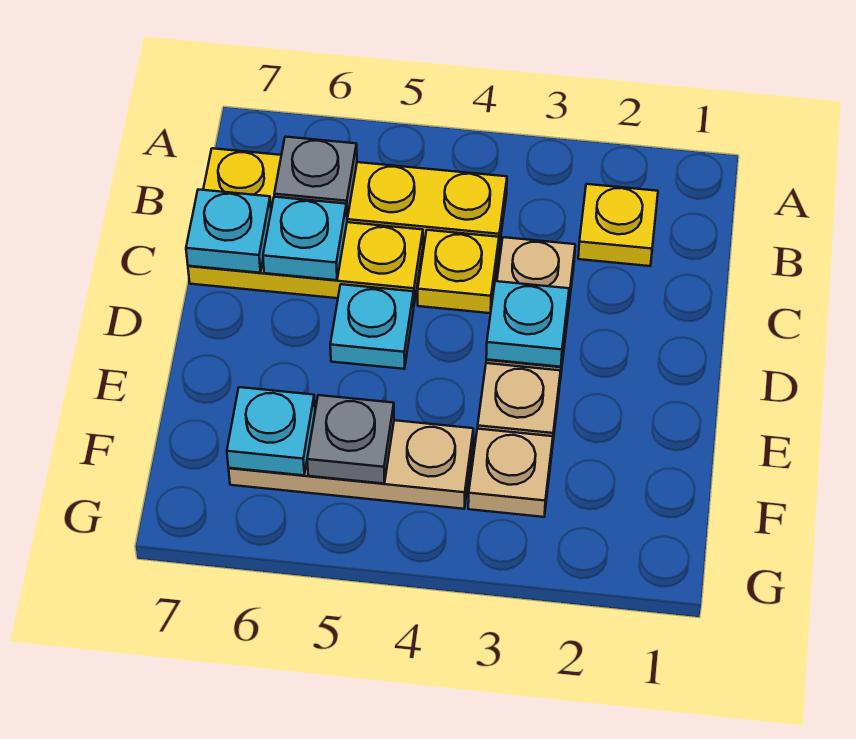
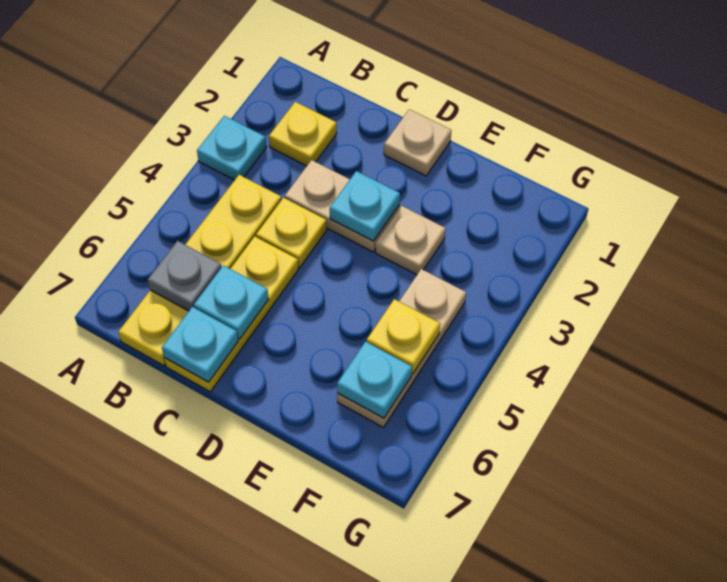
cyan 1x1 plate [330,284,414,369] -> cyan 1x1 plate moved to [197,116,266,180]
tan 1x1 plate [468,429,553,517] -> tan 1x1 plate moved to [384,109,451,176]
grey 1x1 plate [307,395,394,484] -> yellow 1x1 plate [367,299,440,374]

